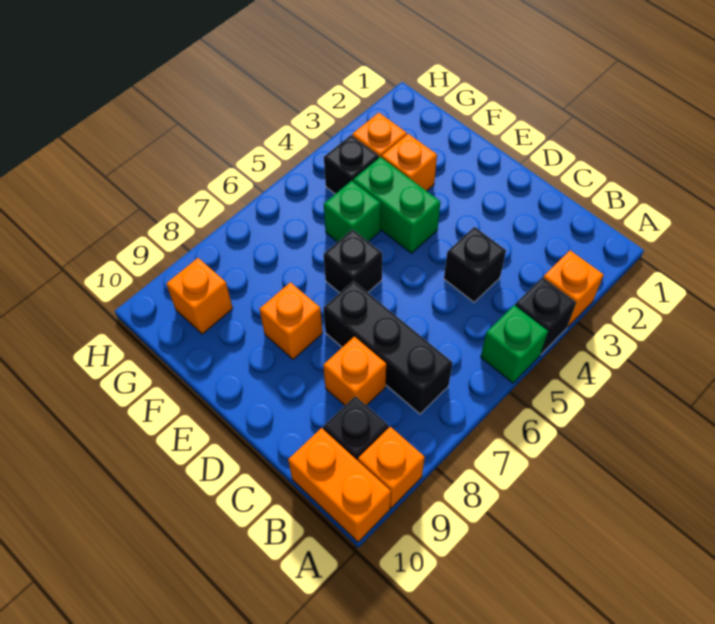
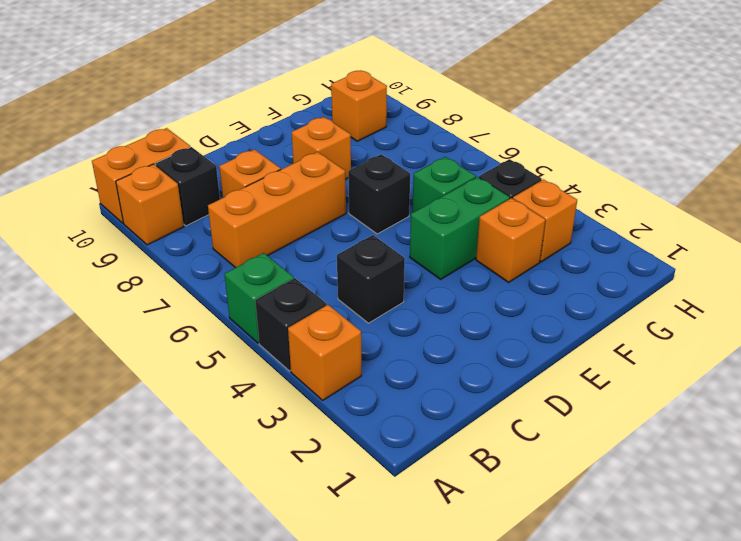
black 1x3 brick [323,281,453,414] -> orange 1x3 brick [208,152,346,268]

